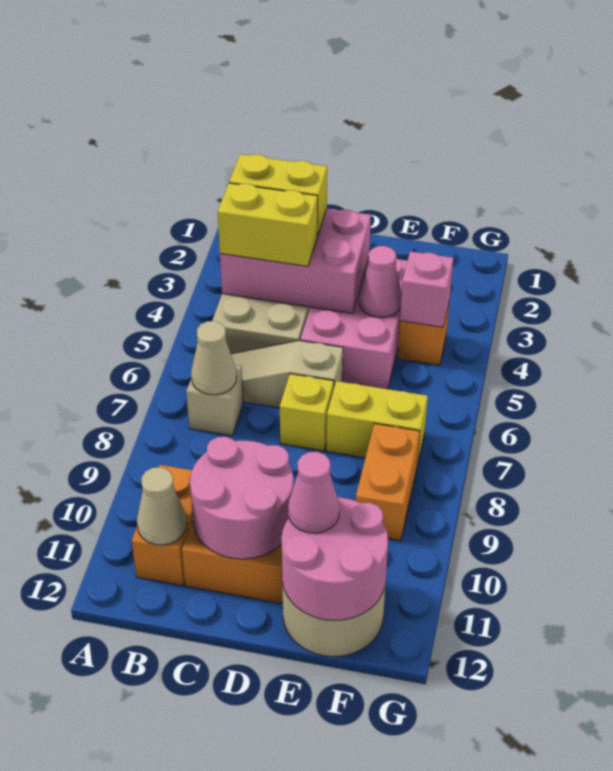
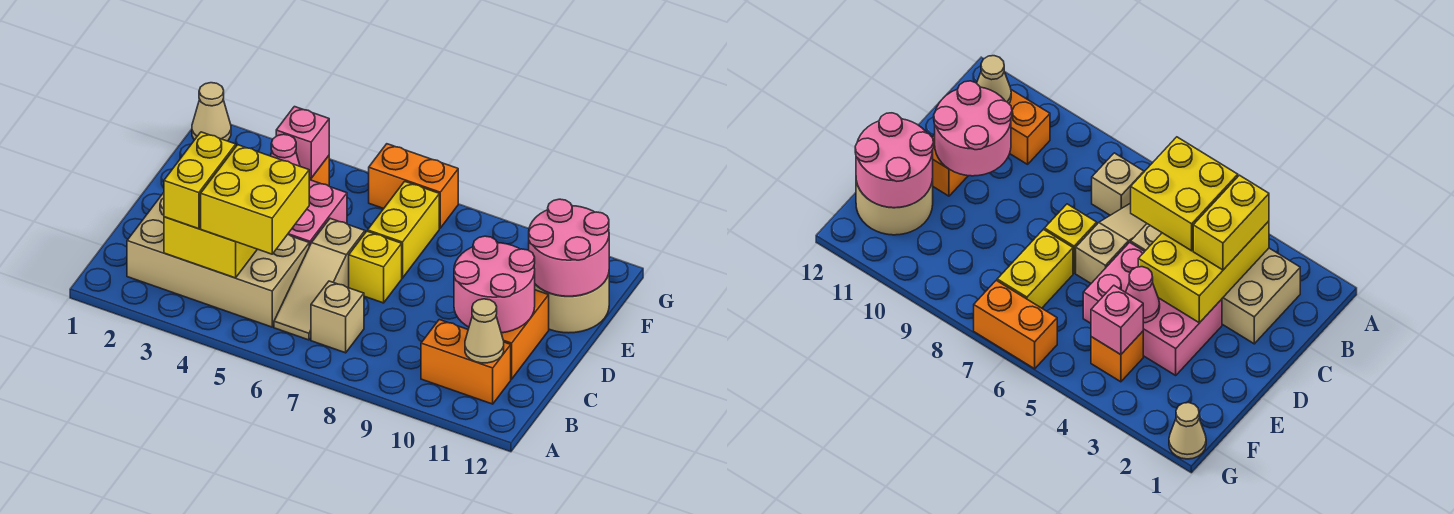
pink 2x3 brick [220,209,371,313] -> yellow 2x3 brick [164,217,257,278]
yellow 1x2 brick [218,183,318,266] -> yellow 2x2 brick [201,145,309,254]
tan 1x1 cone [191,321,237,395] -> tan 1x1 cone moved to [192,83,231,141]
pink 1x1 cone [288,452,339,533] -> none
orange 1x2 brick [356,423,420,541] -> orange 1x2 brick moved to [369,144,458,228]

